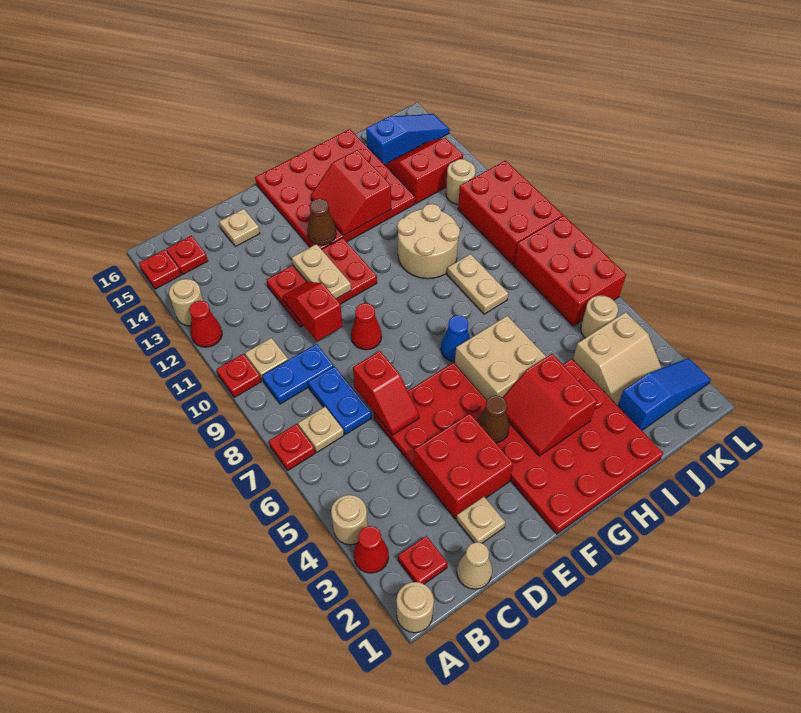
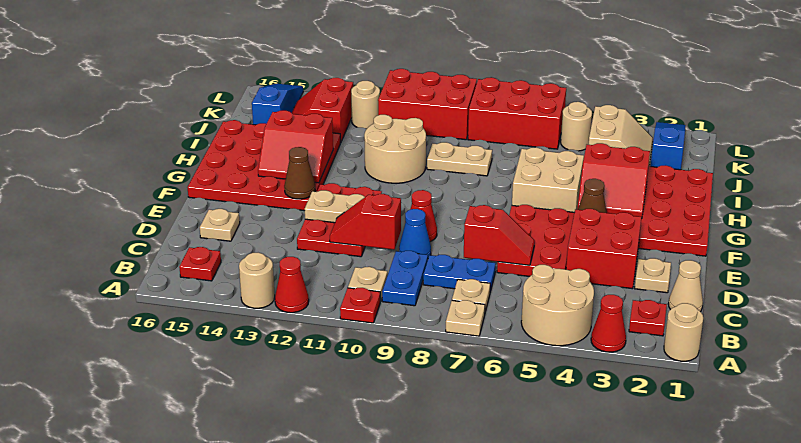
tan 1x1 round brick [331,495,368,545] -> tan 2x2 round brick [521,265,594,346]
red 1x1 plate [269,424,315,470] -> tan 1x1 plate [446,300,485,336]
red 1x1 plate [139,250,181,289] -> none
blue 1x1 cone [441,315,470,362] -> blue 1x1 cone moved to [399,209,431,258]

